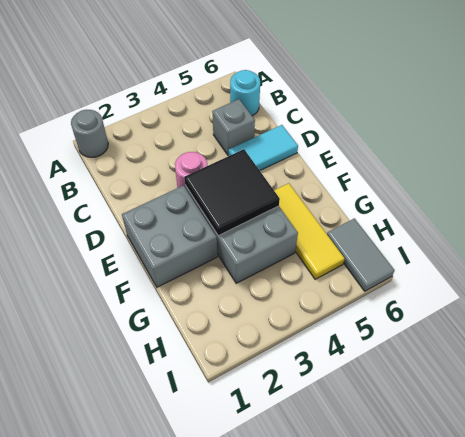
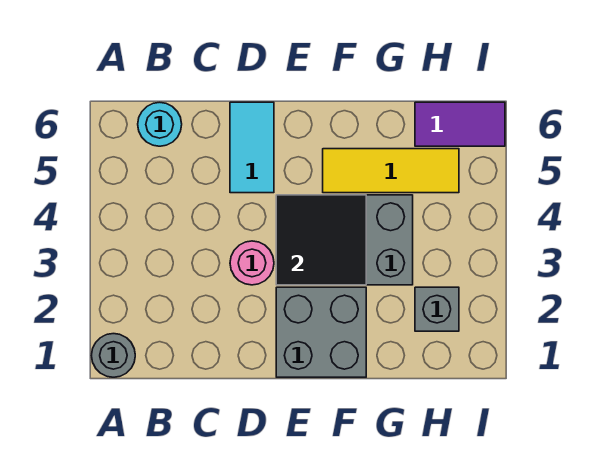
grey 1x1 brick [212,99,255,155] -> grey 1x1 brick moved to [415,287,459,331]
grey 1x2 tile [327,218,395,291] -> purple 1x2 tile [415,102,505,146]

